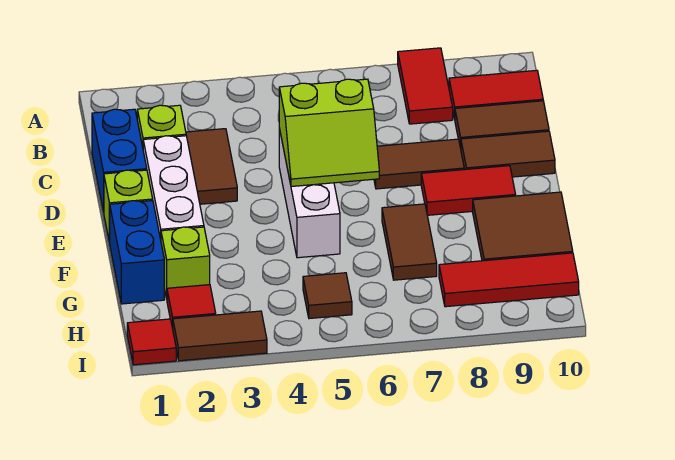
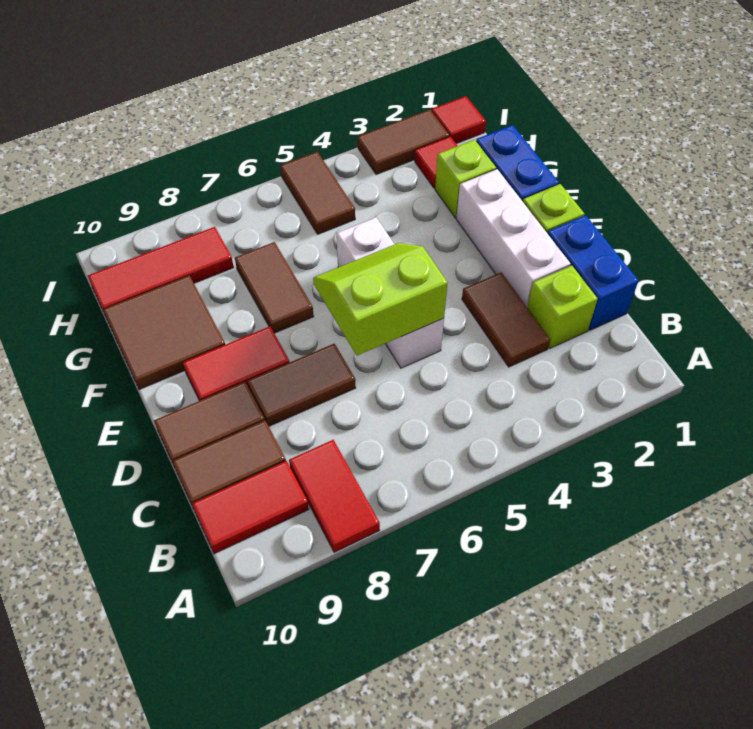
brown 1x1 tile [303,273,352,319] -> brown 1x2 tile [280,152,355,234]

